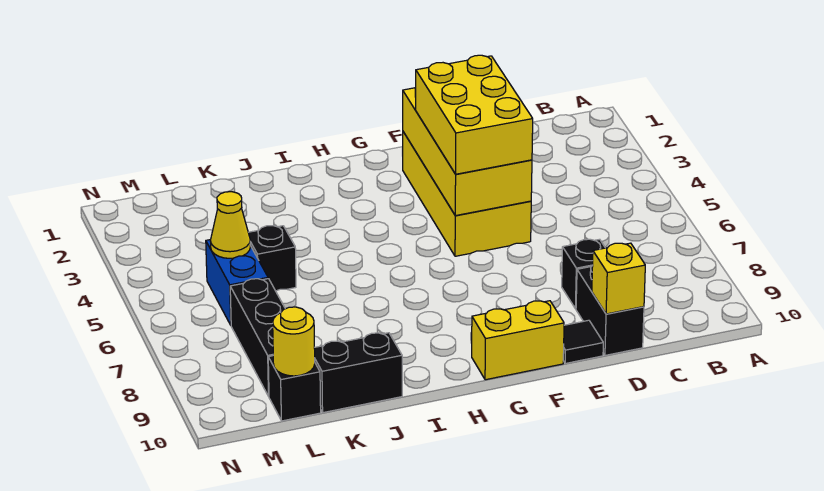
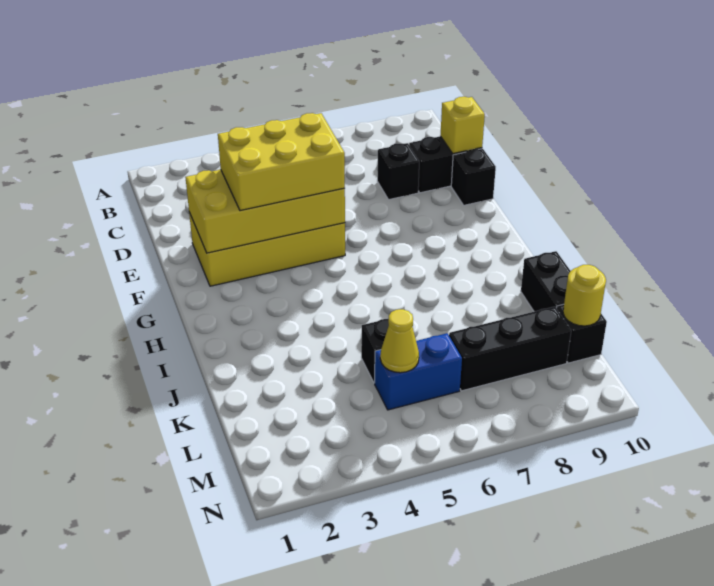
black 1x1 tile [563,320,603,363] -> black 1x1 brick [451,149,496,205]
yellow 1x2 brick [472,301,564,380] -> none

